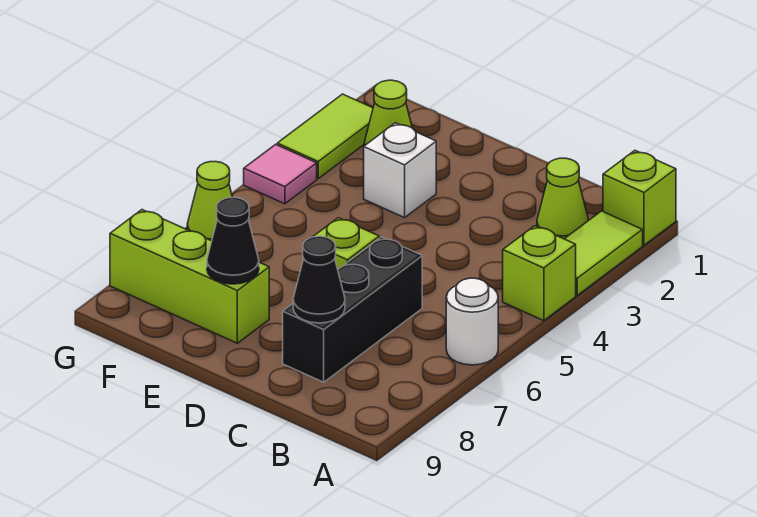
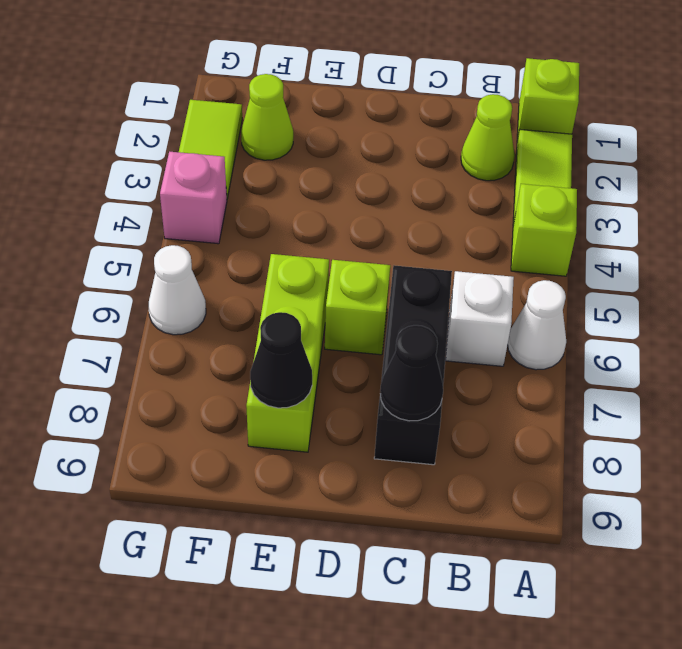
white 1x1 round brick [446,278,498,365] -> white 1x1 cone [508,280,566,370]
white 1x1 brick [364,123,436,218] -> white 1x1 brick moved to [446,271,514,366]
lime 1x3 brick [110,210,269,343] -> lime 1x3 brick turned to [246,254,329,452]
pink 1x1 tile [244,144,317,204] -> pink 1x1 brick [160,152,227,244]
lime 1x1 cone [187,161,233,241] -> white 1x1 cone [149,245,206,335]

